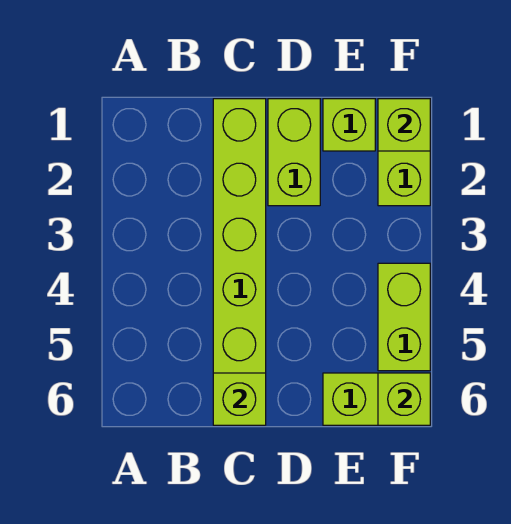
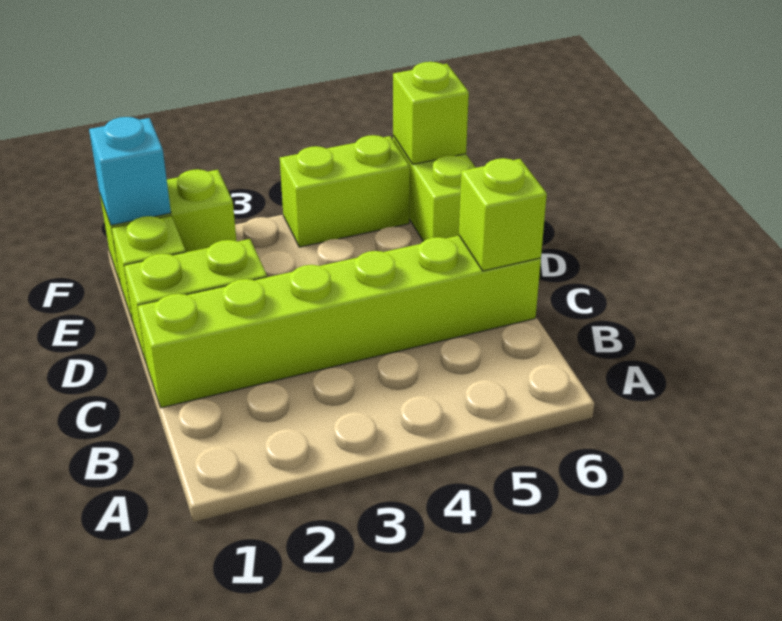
lime 1x1 brick [378,99,430,151] -> cyan 1x1 brick [89,117,171,225]

